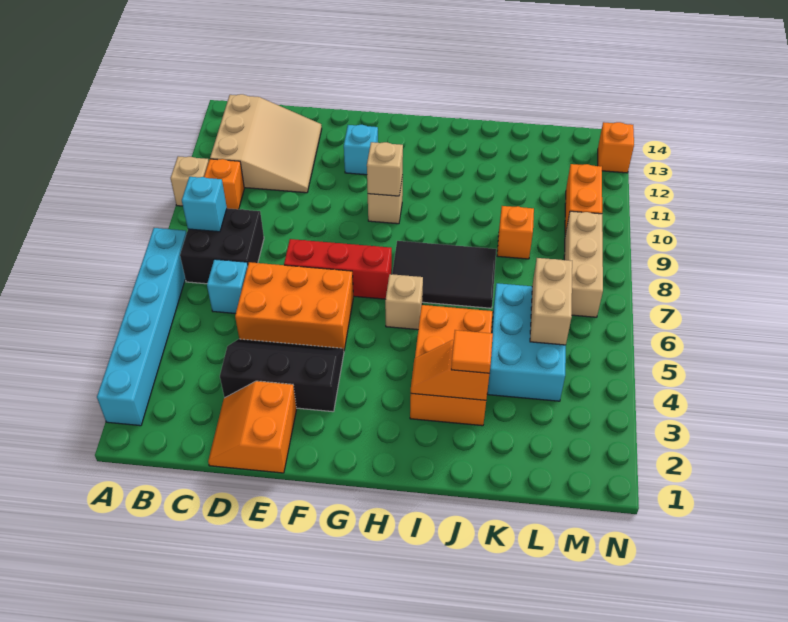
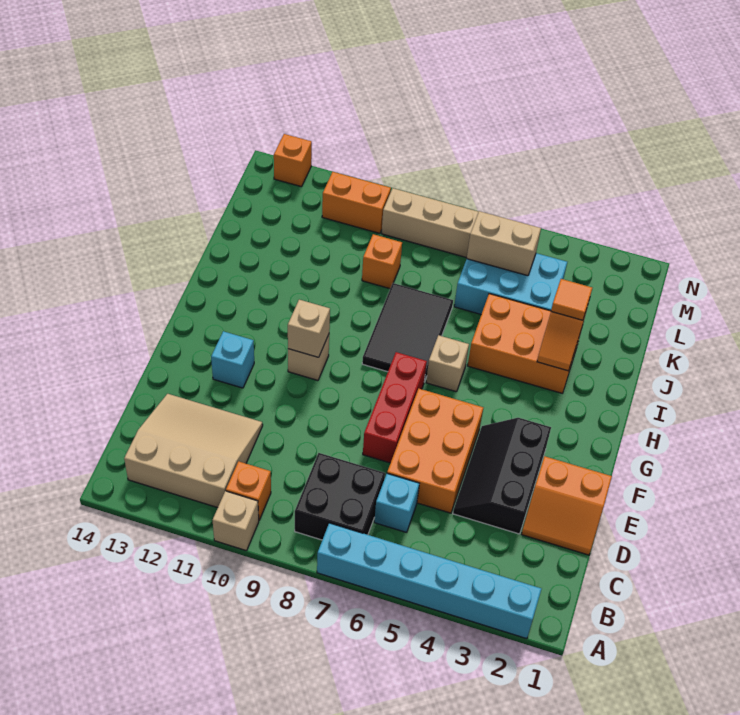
cyan 1x1 brick [182,177,227,232] -> none

